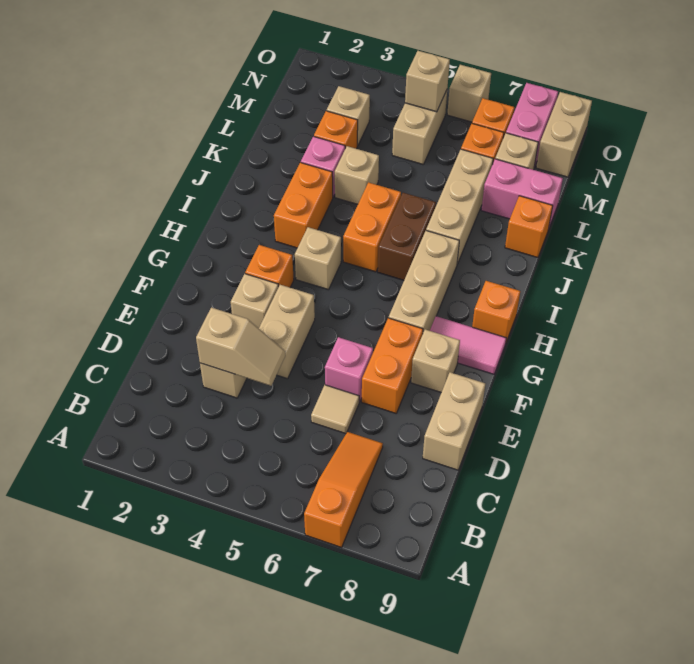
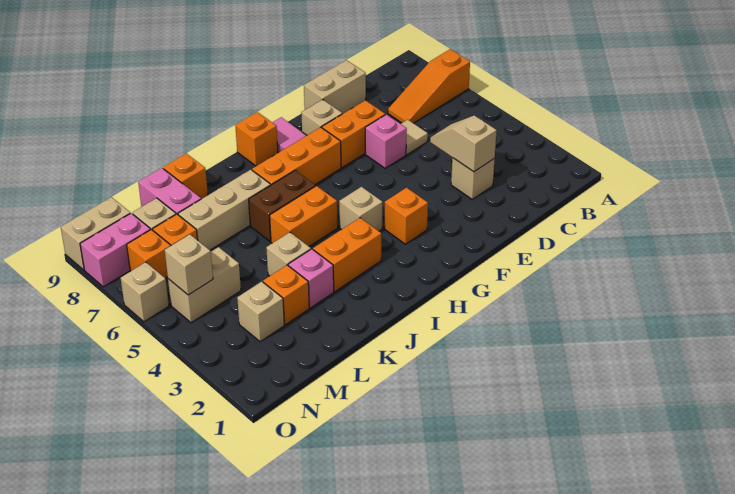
tan 1x2 brick [259,285,315,379] -> none
tan 1x1 brick [231,274,278,328] -> none
tan 1x3 brick [389,231,459,332] -> orange 1x3 brick [252,127,341,185]

